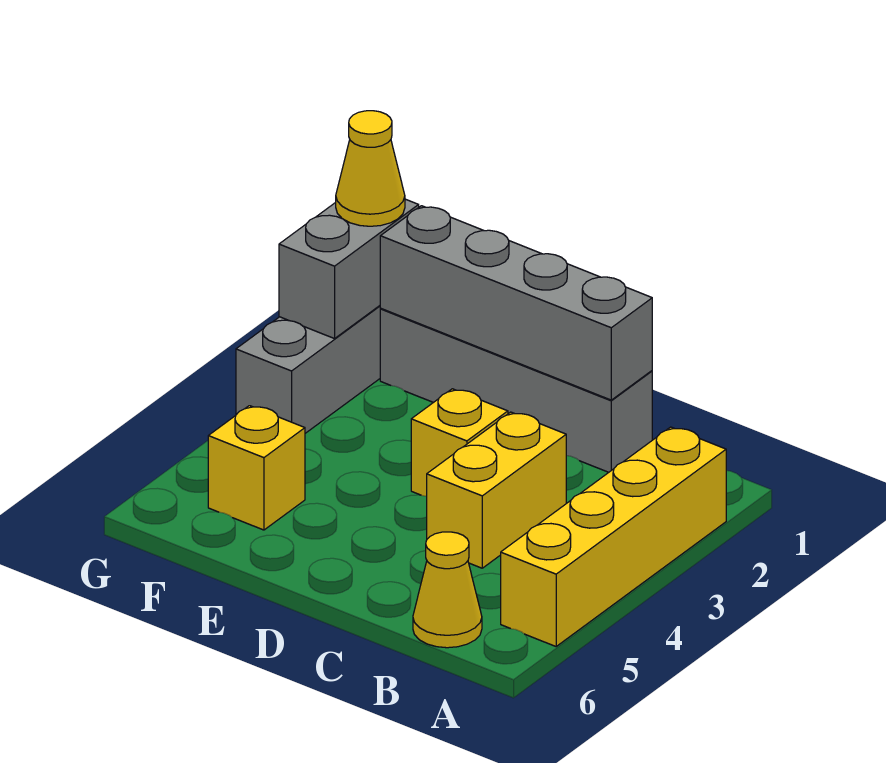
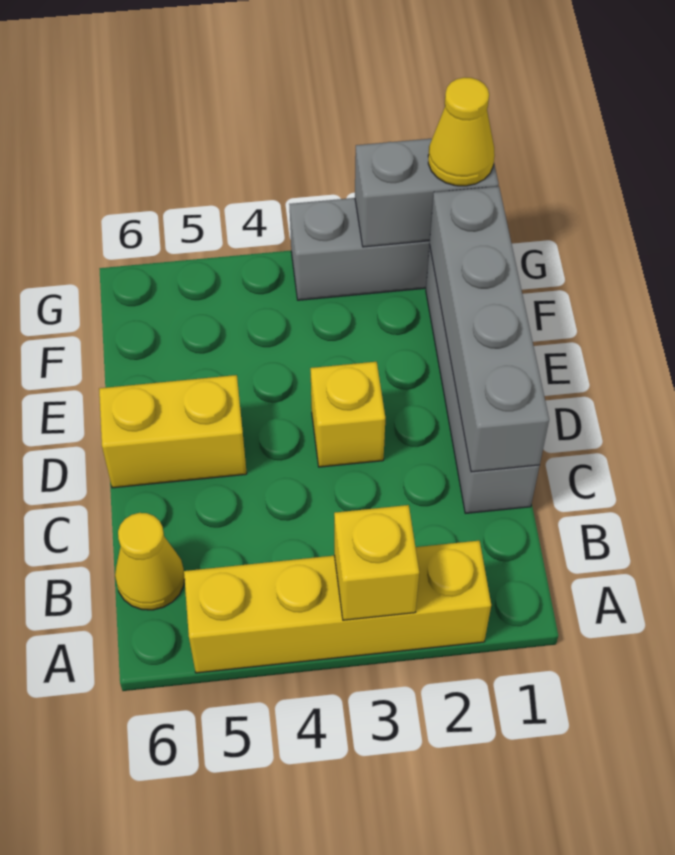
yellow 1x2 brick [427,412,566,568] -> yellow 1x2 brick moved to [99,375,247,488]
yellow 1x1 brick [208,406,305,530] -> yellow 1x1 brick moved to [334,505,419,620]

